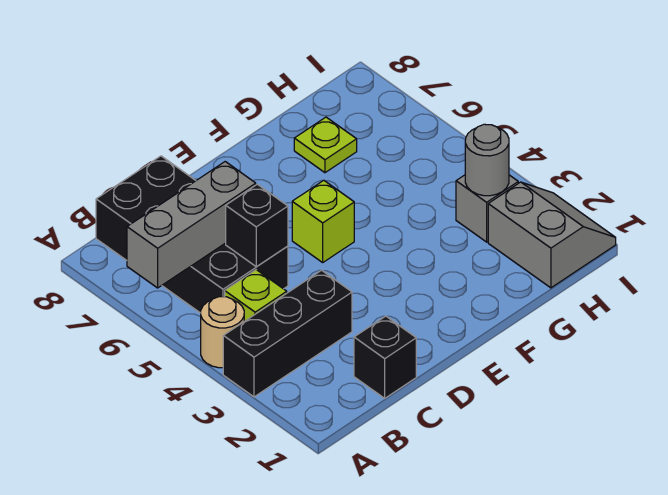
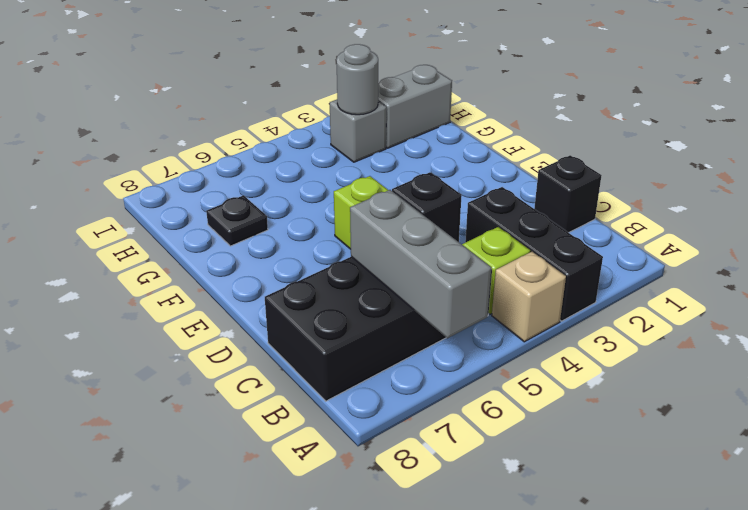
tan 1x1 round brick [201,297,244,368] -> tan 1x1 brick [492,252,566,342]
lime 1x1 plate [294,117,357,173] -> black 1x1 plate [206,195,268,246]

